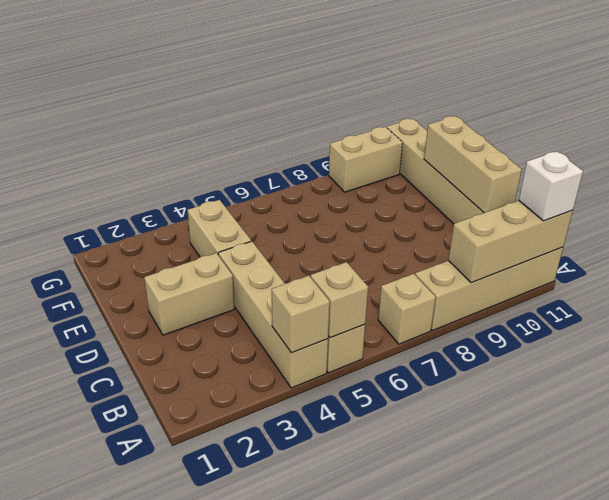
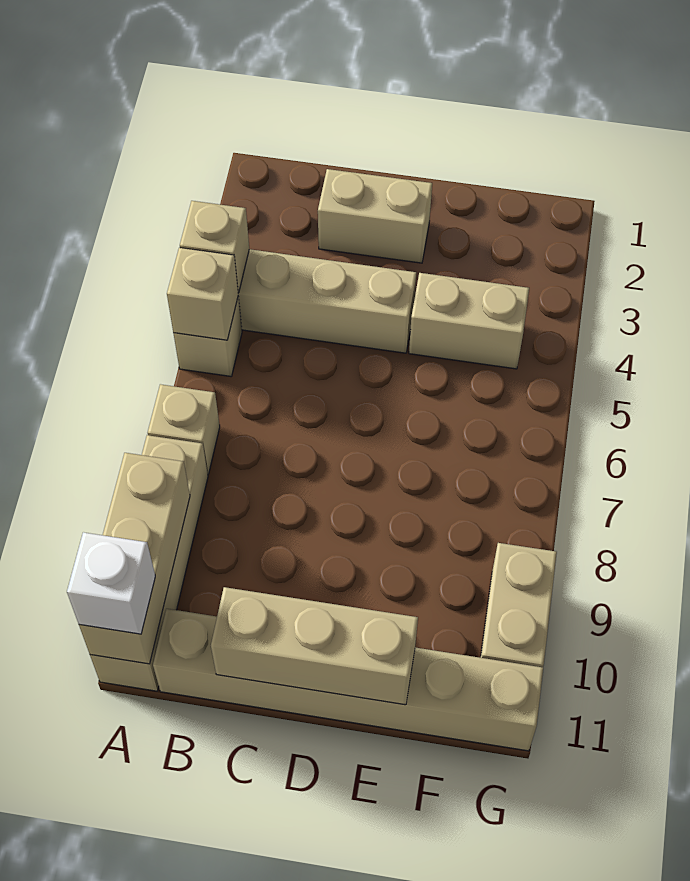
tan 1x2 brick [144,253,234,335] -> tan 1x2 brick turned to [318,169,432,263]

